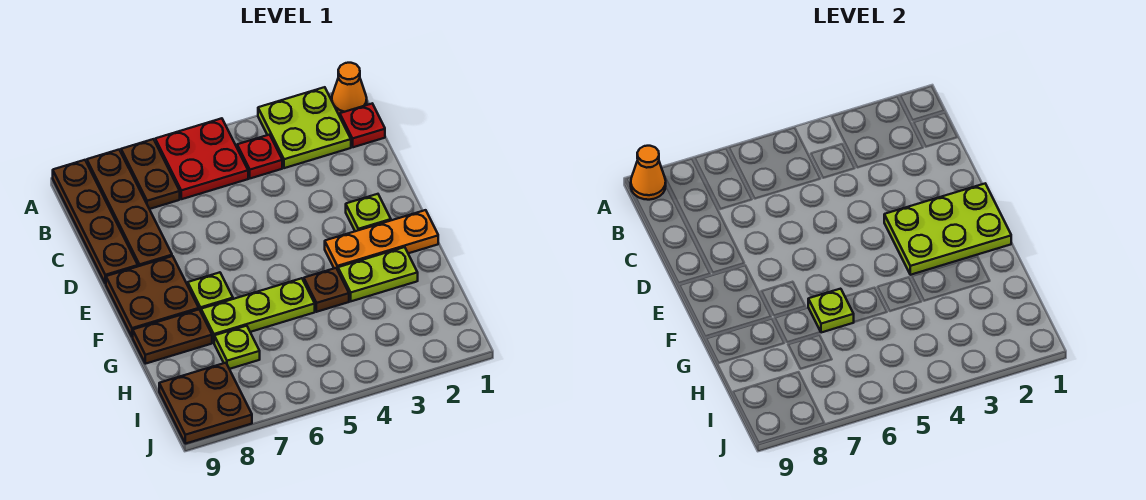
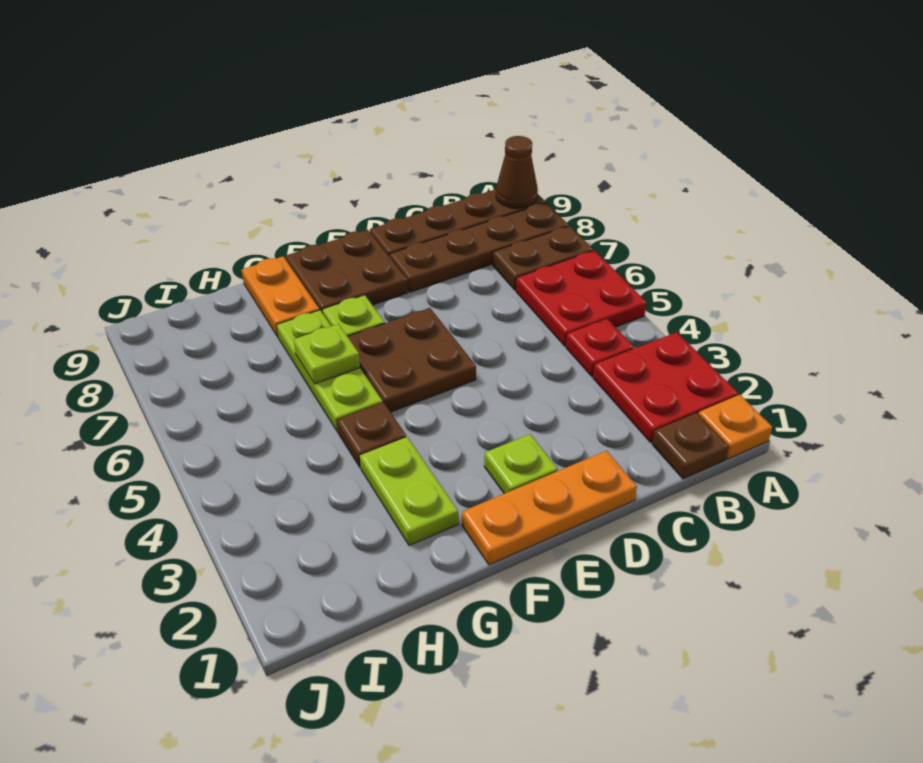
orange 1x1 cone [332,63,367,115] -> orange 1x1 plate [699,395,772,459]
lime 2x2 plate [258,87,351,168] -> red 2x2 plate [593,332,738,443]
orange 1x1 cone [631,146,666,200] -> brown 1x1 cone [496,136,538,208]
red 1x1 plate [340,104,385,147] -> brown 1x1 plate [652,413,729,479]
lime 2x3 plate [884,184,1011,275] -> none
orange 1x3 plate [325,210,438,270] -> orange 1x3 plate turned to [462,451,637,565]
brown 1x2 plate [133,310,212,364] -> orange 1x2 plate [242,256,319,337]
lime 1x1 plate [214,326,260,369] -> none
brown 2x2 plate [159,363,252,444] -> brown 2x2 plate moved to [348,308,476,412]

